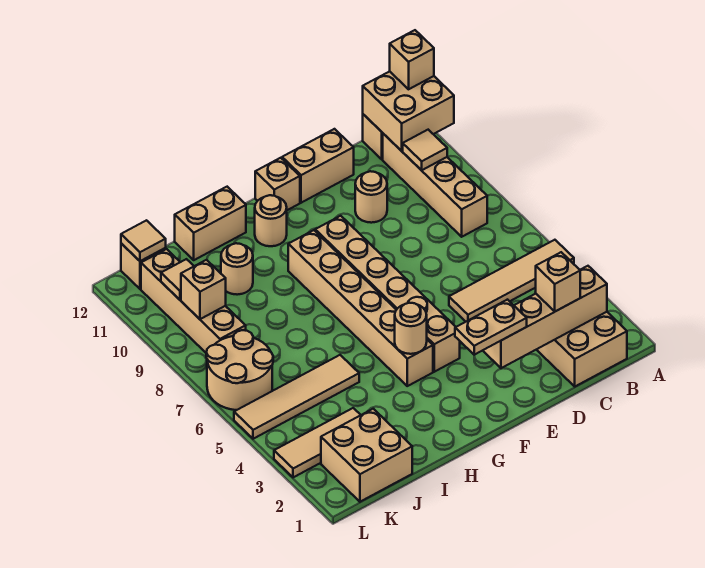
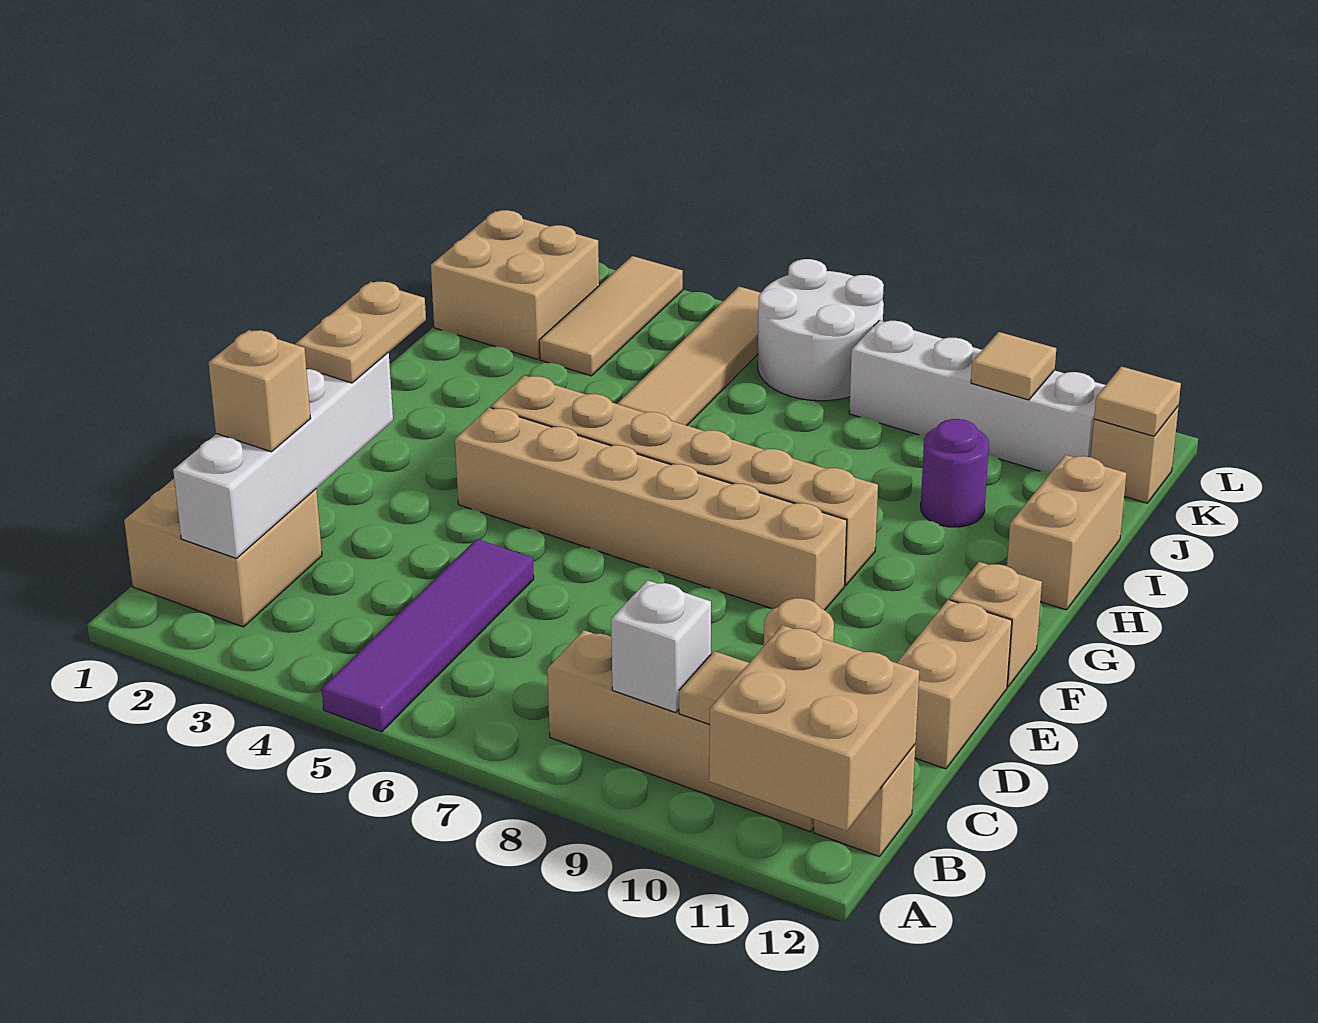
tan 1x4 tile [449,240,574,322] -> purple 1x4 tile [322,539,534,732]
tan 1x1 brick [390,30,434,89] -> none
tan 1x4 brick [483,266,607,368] -> white 1x4 brick [173,353,393,558]
none -> white 1x1 brick [611,580,711,712]
tan 1x1 round brick [395,303,427,354] -> none
tan 1x1 round brick [255,195,287,246] -> none
tan 1x1 round brick [221,243,253,295] -> purple 1x1 round brick [921,419,989,527]
tan 2x2 round brick [206,330,273,410] -> white 2x2 round brick [758,259,884,401]
tan 1x4 brick [141,249,246,353] -> white 1x4 brick [849,320,1105,472]
tan 1x1 brick [181,260,226,319] -> none

